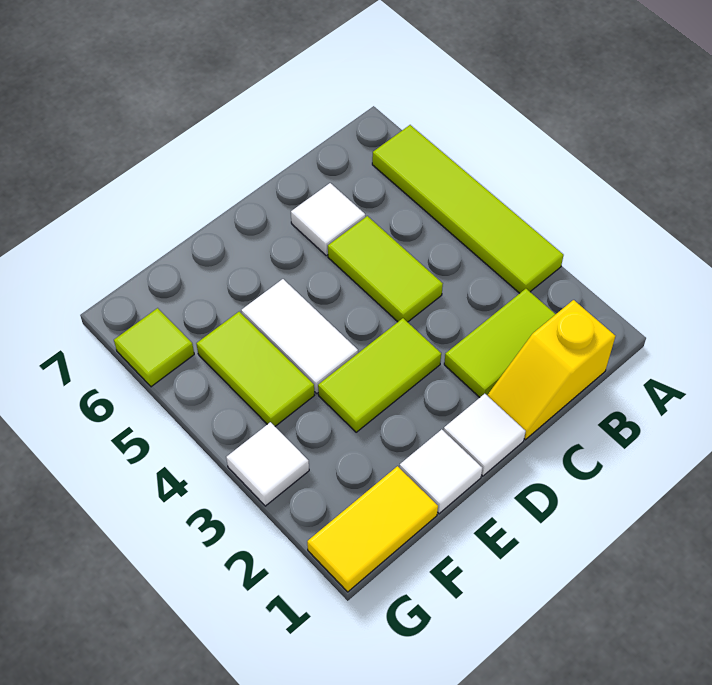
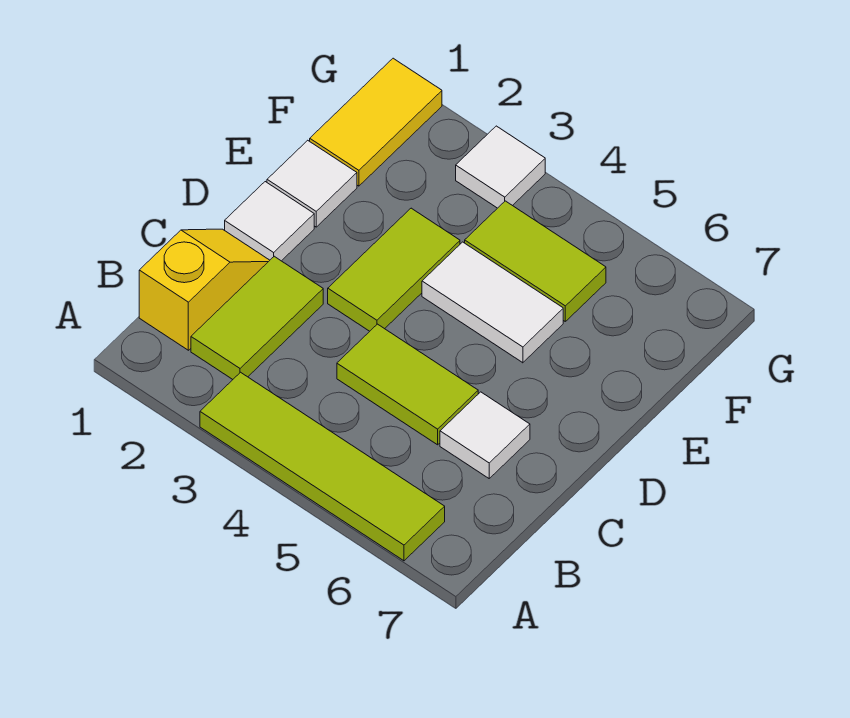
lime 1x1 tile [114,308,194,387] -> none

